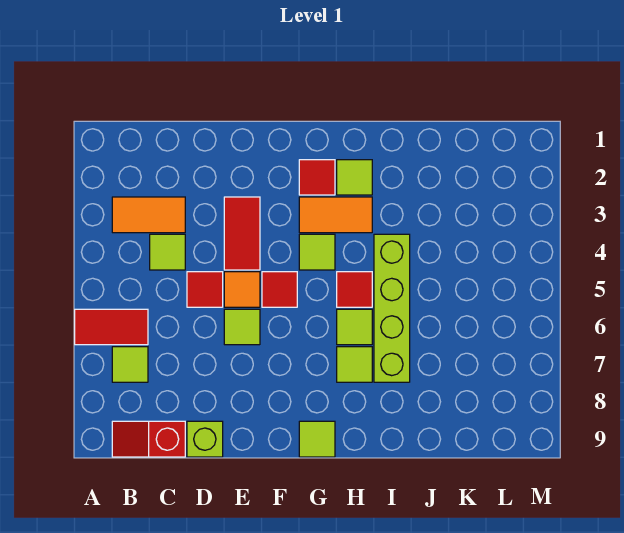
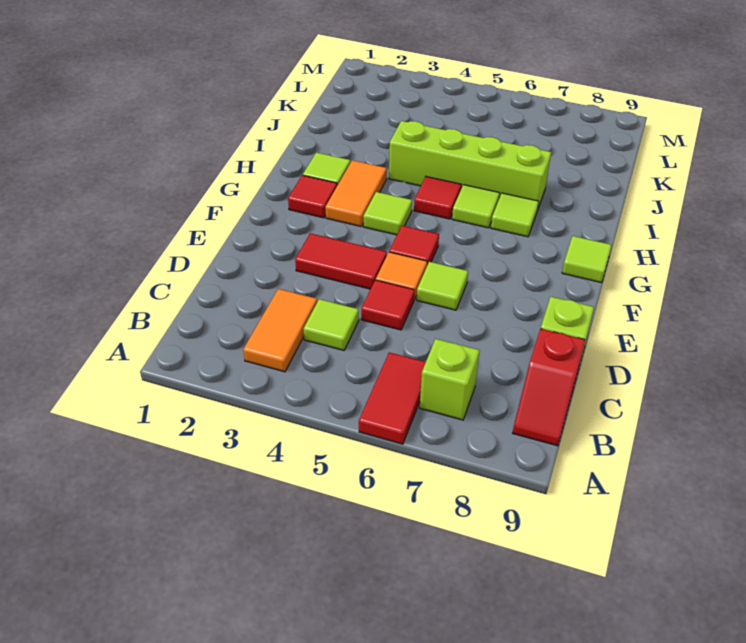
lime 1x1 tile [112,347,148,382] -> lime 1x1 brick [420,339,480,420]

